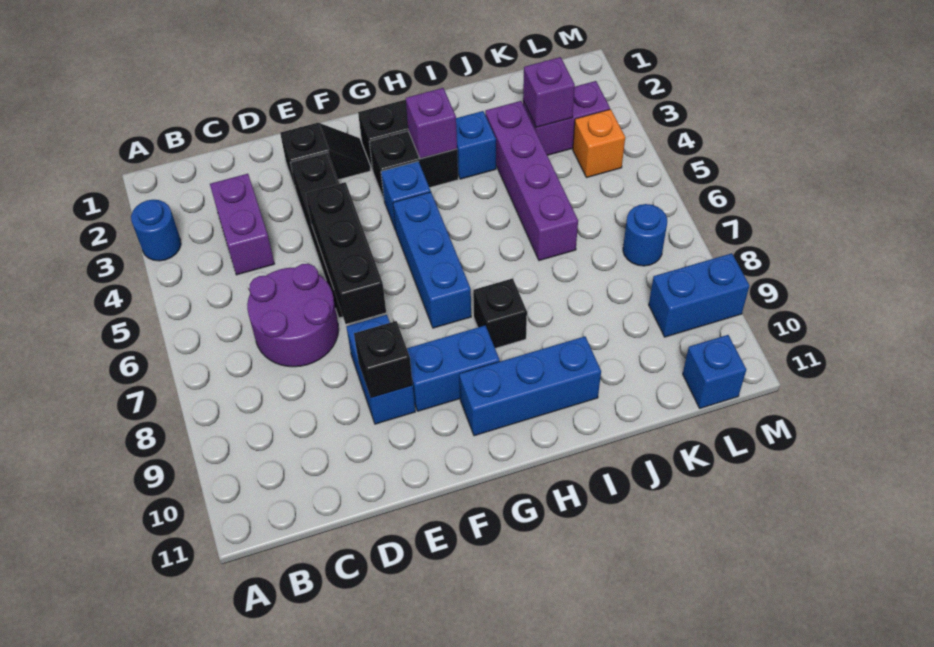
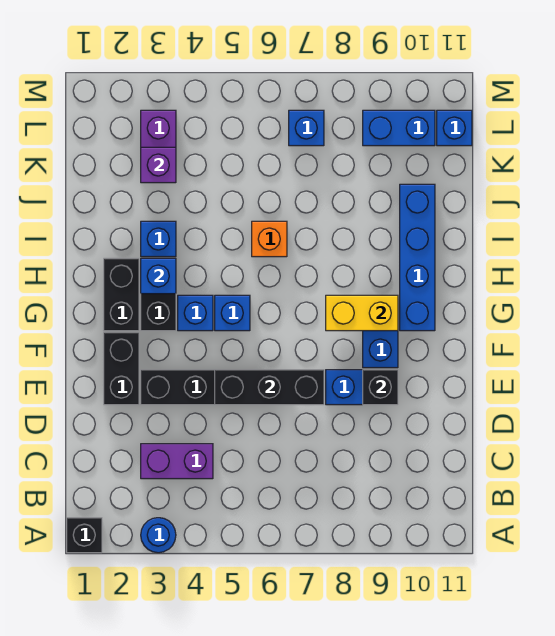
purple 2x2 round brick [247,264,339,367] -> none
black 1x2 slope [280,123,371,190] -> black 1x2 brick [104,332,139,405]
blue 1x3 brick [393,192,471,328] -> blue 1x1 brick [215,295,250,331]
none -> yellow 1x2 brick [326,295,398,331]
blue 1x3 brick [459,337,601,436] -> blue 1x4 brick [400,184,435,331]
purple 1x1 brick [406,88,457,159] -> blue 1x1 brick [141,258,176,294]
black 1x1 brick [473,278,527,348] -> black 1x1 brick moved to [67,518,102,553]
purple 1x4 brick [485,101,578,261] -> none
orange 1x1 brick [573,109,625,178] -> orange 1x1 brick moved to [252,221,287,257]
blue 1x1 round brick [623,204,667,266] -> blue 1x1 brick [289,110,324,146]
blue 1x2 brick [649,253,749,337] -> blue 1x2 brick turned to [363,110,435,146]

